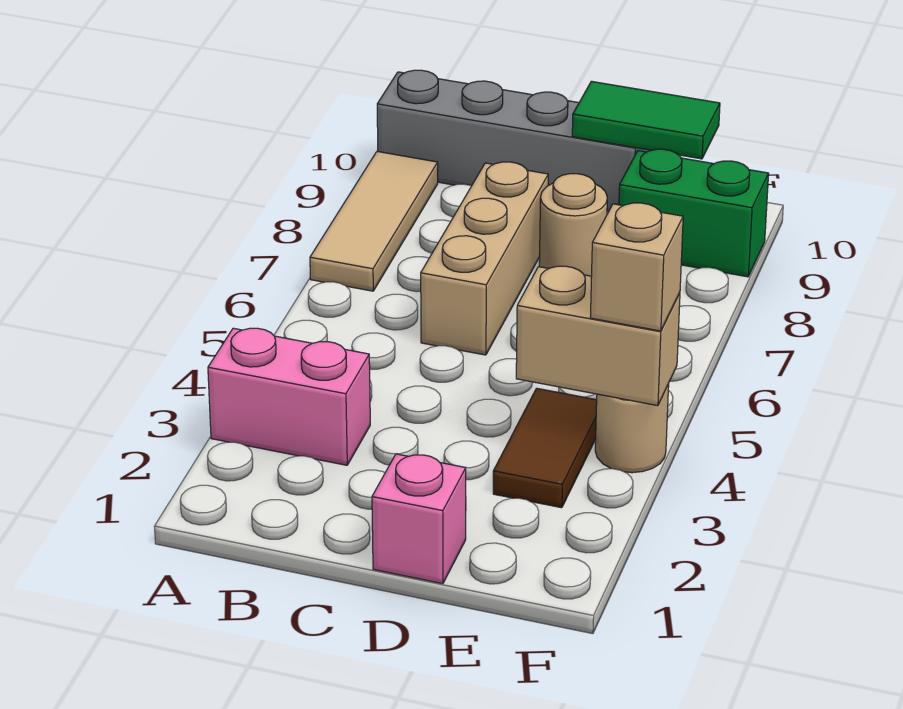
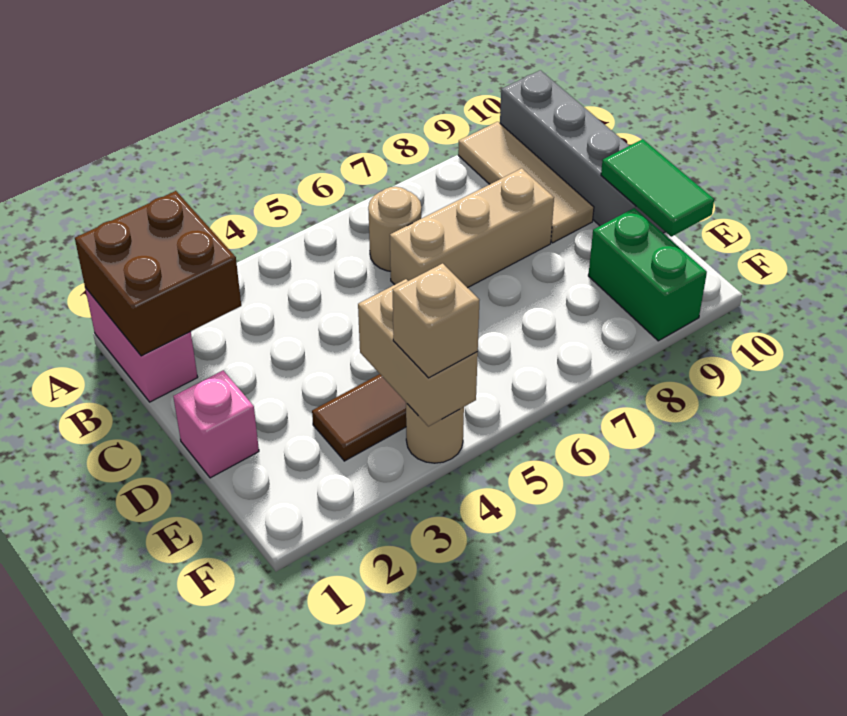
none -> brown 2x2 brick [75,191,241,356]
pink 1x2 brick [208,328,370,465] -> pink 1x2 brick moved to [85,288,198,402]
tan 1x3 tile [310,151,438,291] -> tan 1x3 tile turned to [458,122,594,243]
tan 1x1 round brick [539,174,607,276] -> tan 1x1 round brick moved to [368,187,421,271]

